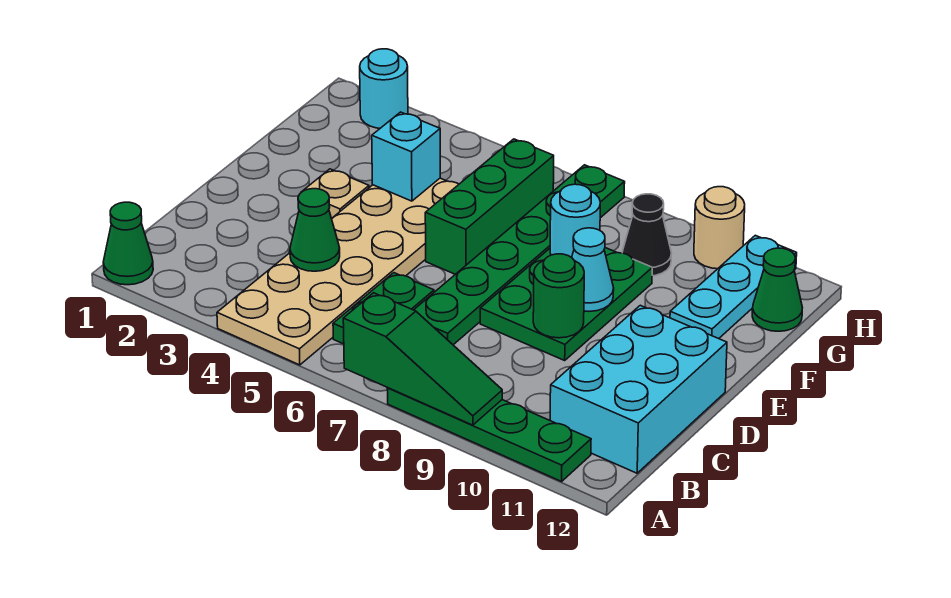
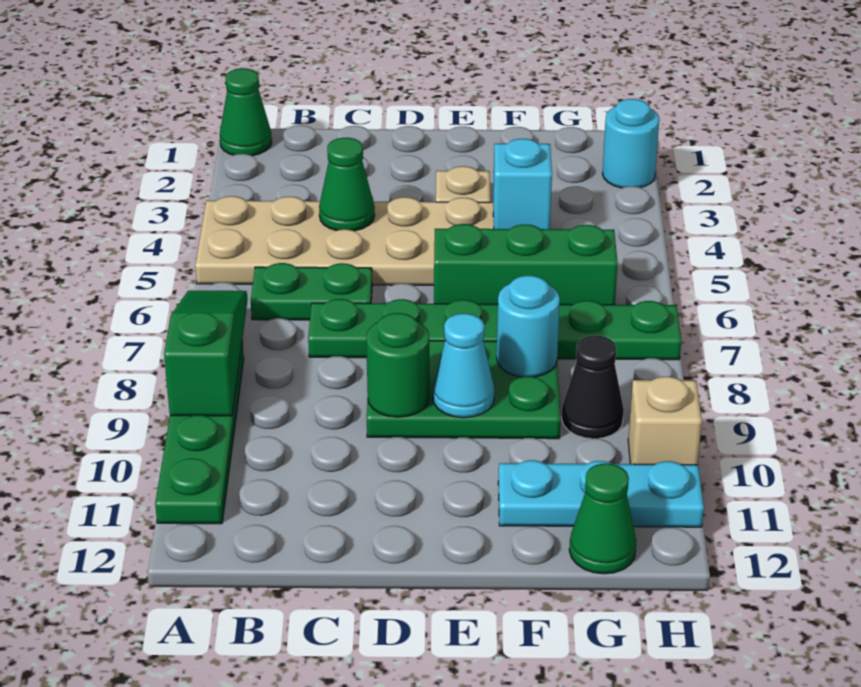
green 1x3 slope [343,293,502,425] -> green 1x3 slope turned to [164,291,247,416]
cyan 2x3 brick [550,305,727,473] -> none
tan 1x1 round brick [694,187,745,269] -> tan 1x1 brick [628,377,702,465]

